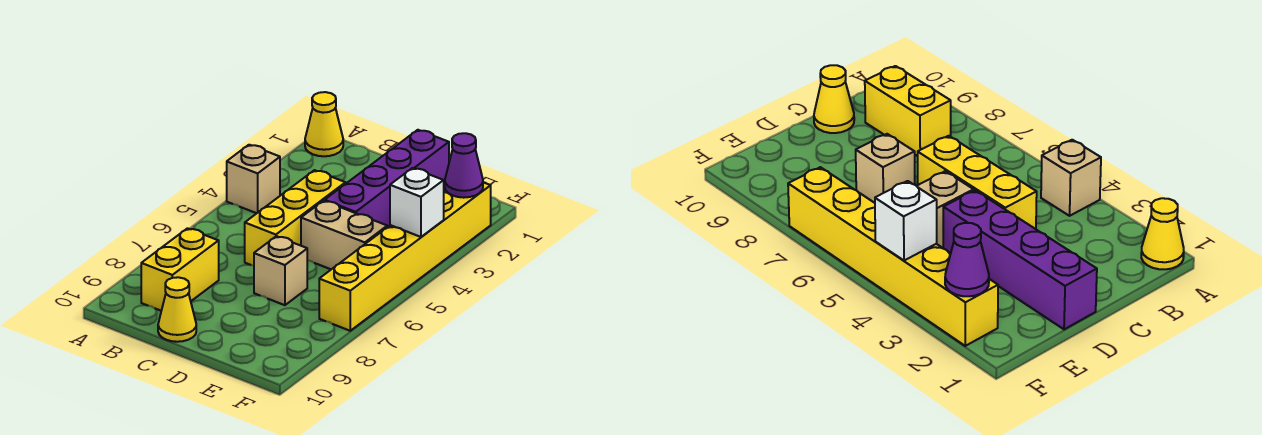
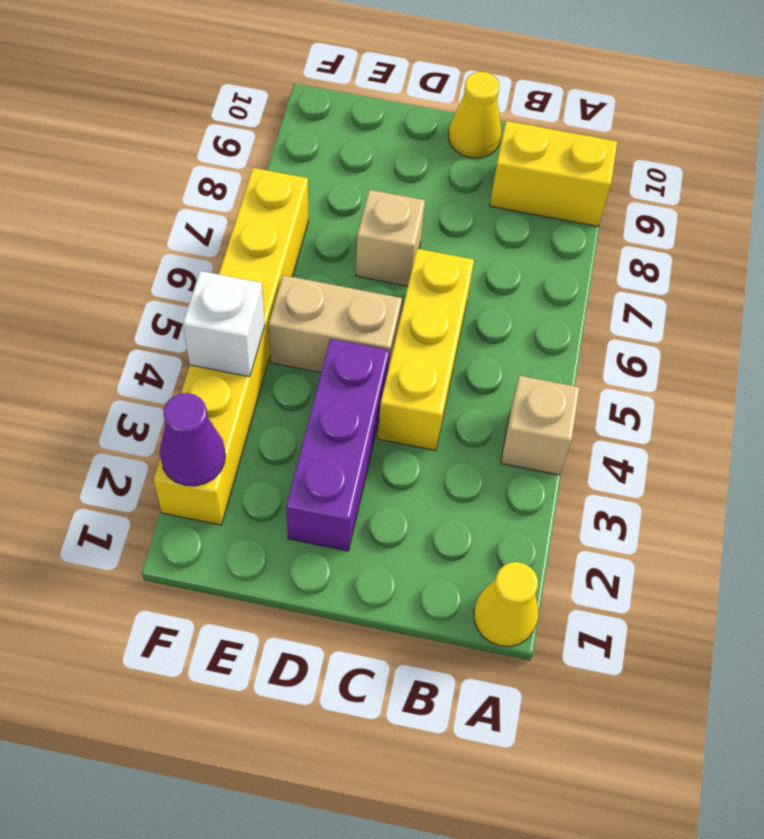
yellow 1x2 brick [141,228,219,311] -> yellow 1x2 brick turned to [490,121,617,226]
purple 1x4 brick [325,130,449,227] -> purple 1x3 brick [286,339,390,551]

